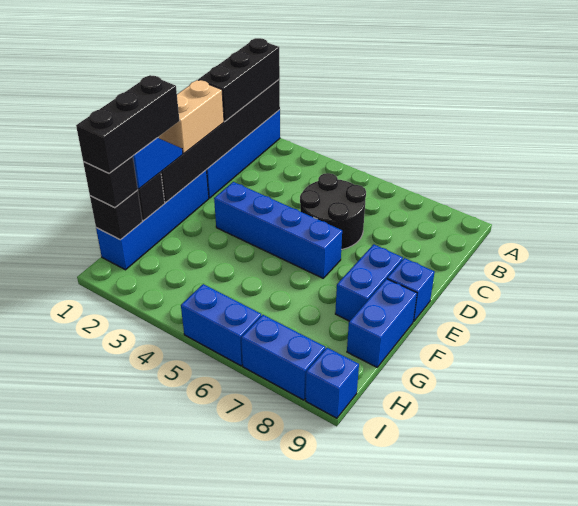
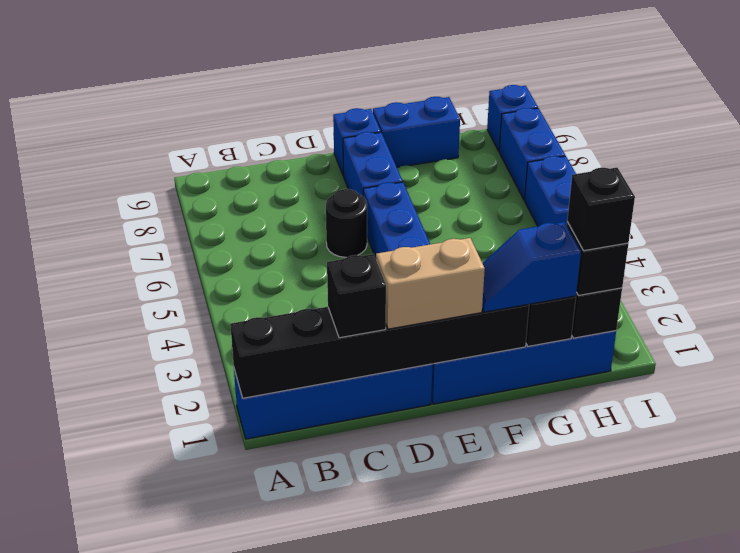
black 1x3 brick [198,38,280,121] -> black 1x1 brick [327,254,386,338]
black 2x2 round brick [300,173,366,250] -> black 1x1 round brick [326,189,367,257]
blue 1x2 brick [335,244,403,321] -> blue 1x2 brick turned to [343,132,403,196]
black 1x3 brick [76,75,179,173] -> black 1x1 brick [567,168,635,251]

